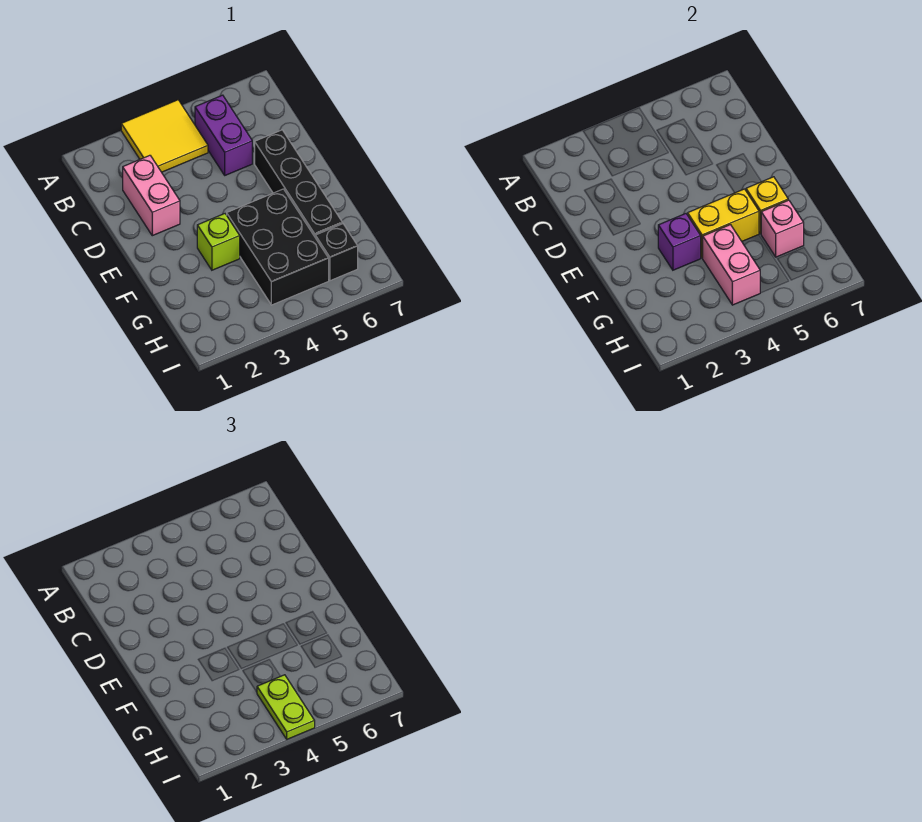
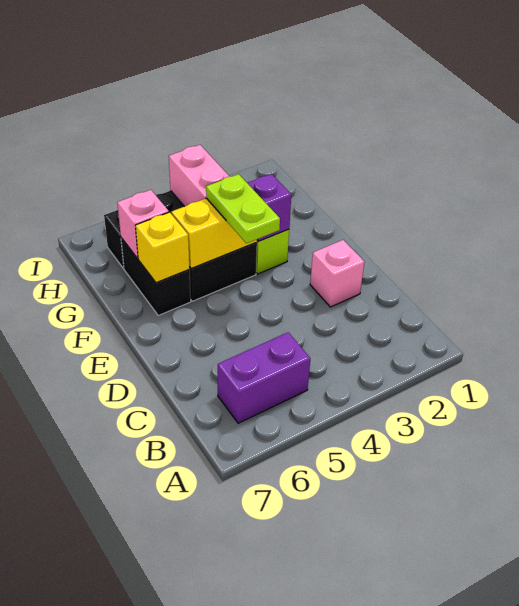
yellow 2x2 tile [121,100,208,172] -> none
purple 1x2 brick [195,95,252,175] -> purple 1x2 brick turned to [218,332,310,423]
pink 1x2 brick [123,155,180,236] -> pink 1x1 brick [310,240,364,307]
black 1x4 brick [255,130,343,236] -> black 1x2 brick [121,238,191,315]
lime 1x2 plate [257,675,315,739] -> lime 1x2 plate moved to [206,174,280,243]

